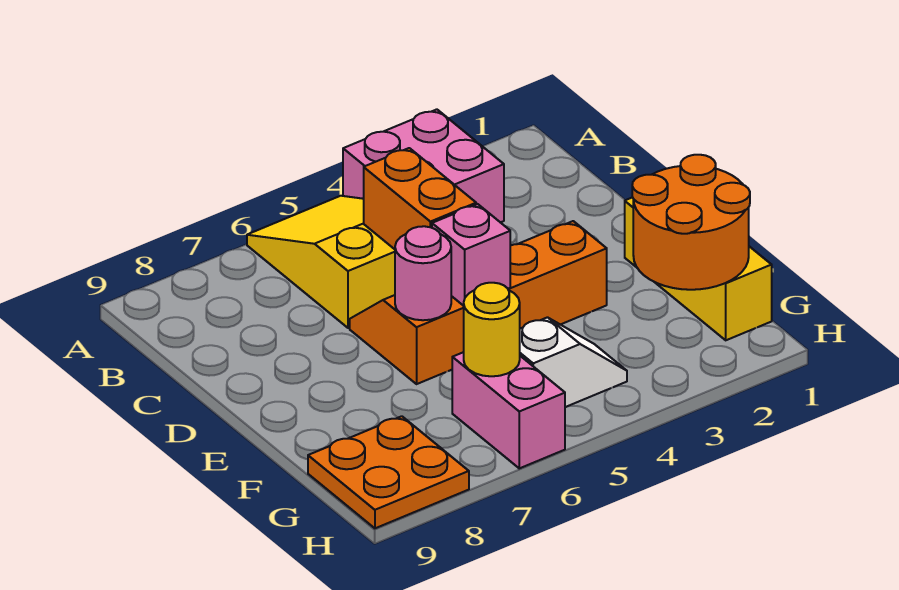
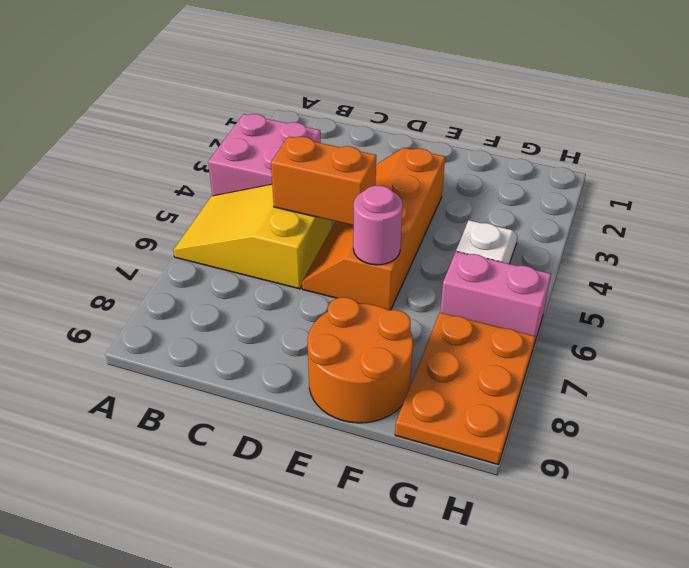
yellow 1x3 brick [625,197,772,340] -> none
pink 1x1 brick [432,204,510,306] -> none
orange 2x2 round brick [632,155,750,290] -> orange 2x2 round brick moved to [307,297,413,423]
yellow 1x1 round brick [464,283,520,376] -> none
orange 2x2 plate [308,416,469,528] -> orange 2x3 plate [395,313,535,465]

